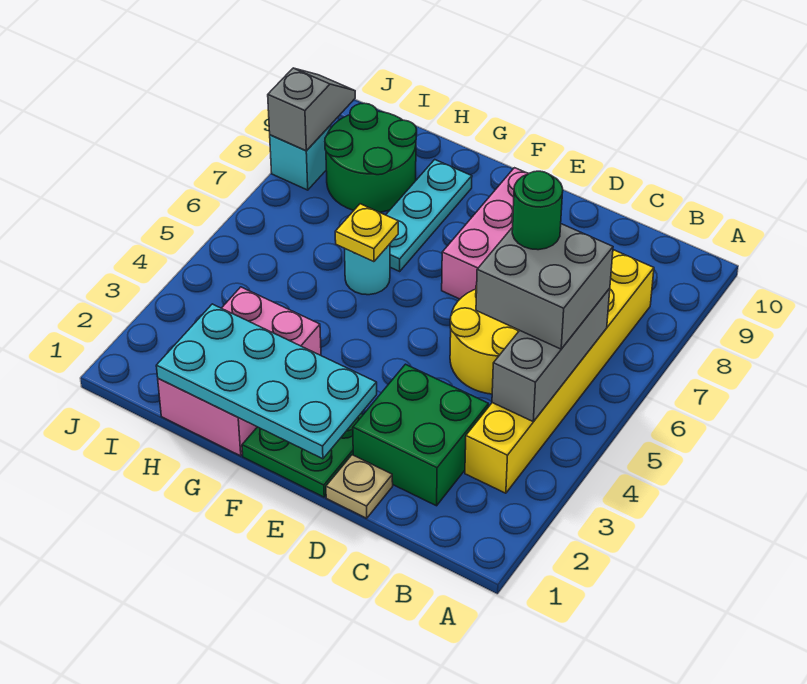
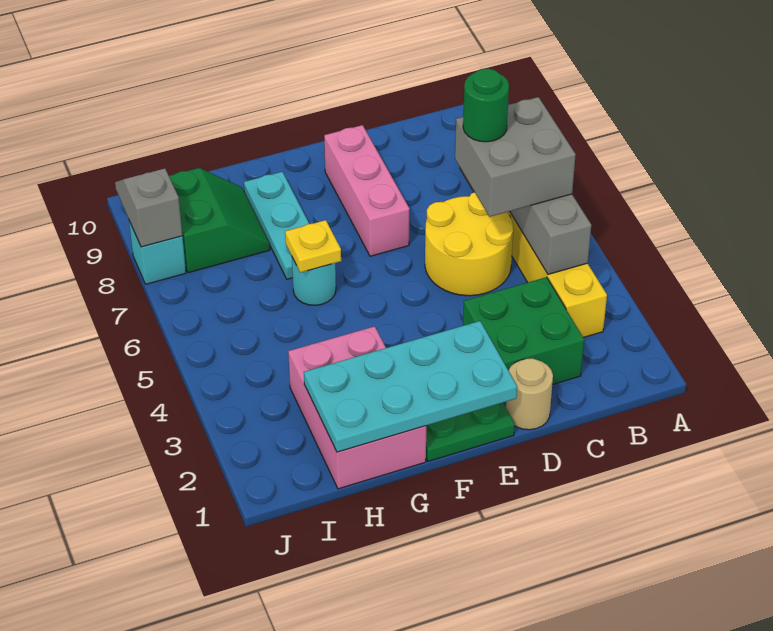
tan 1x1 plate [326,455,393,518] -> tan 1x1 round brick [506,358,553,430]
green 2x2 round brick [325,103,417,212] -> green 2x2 slope [169,168,270,273]

